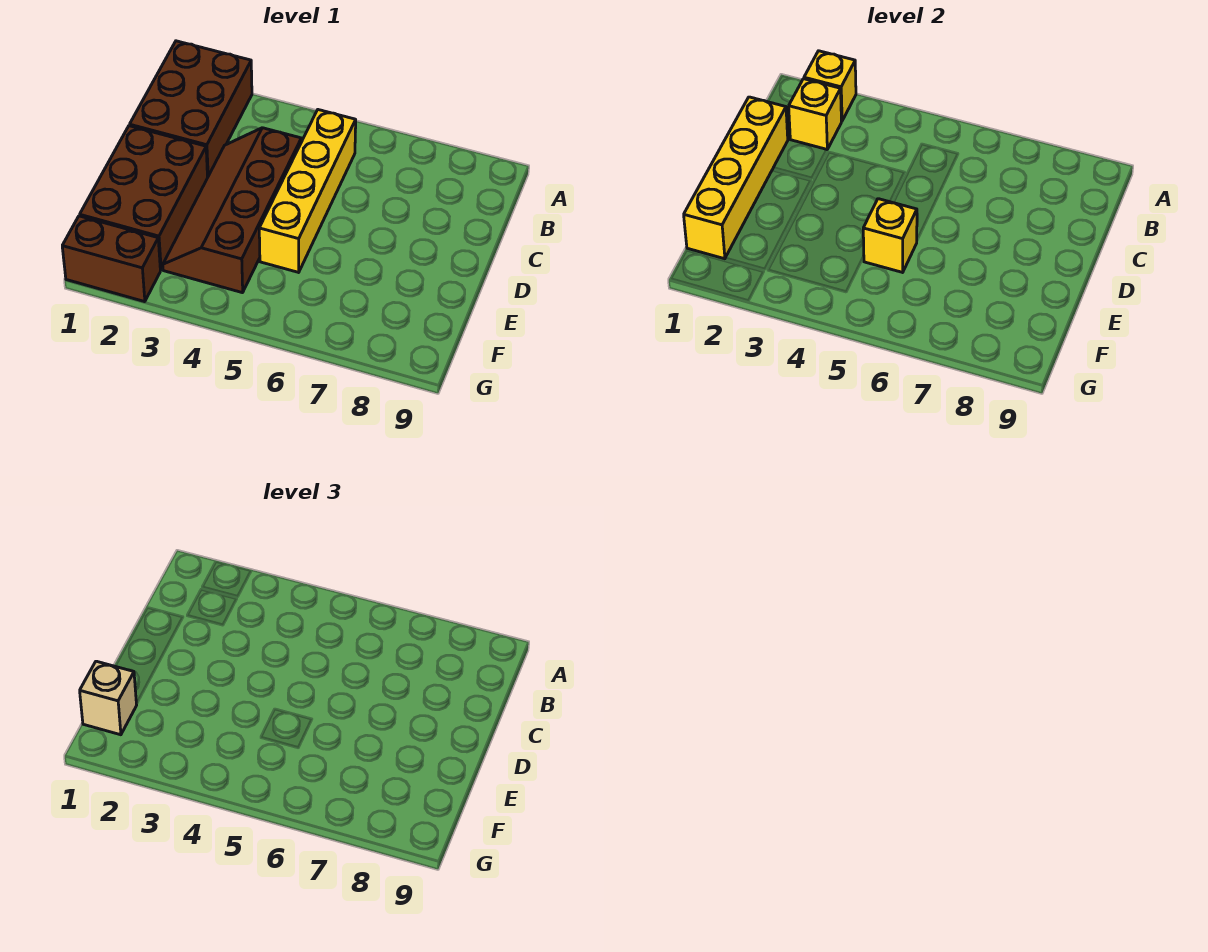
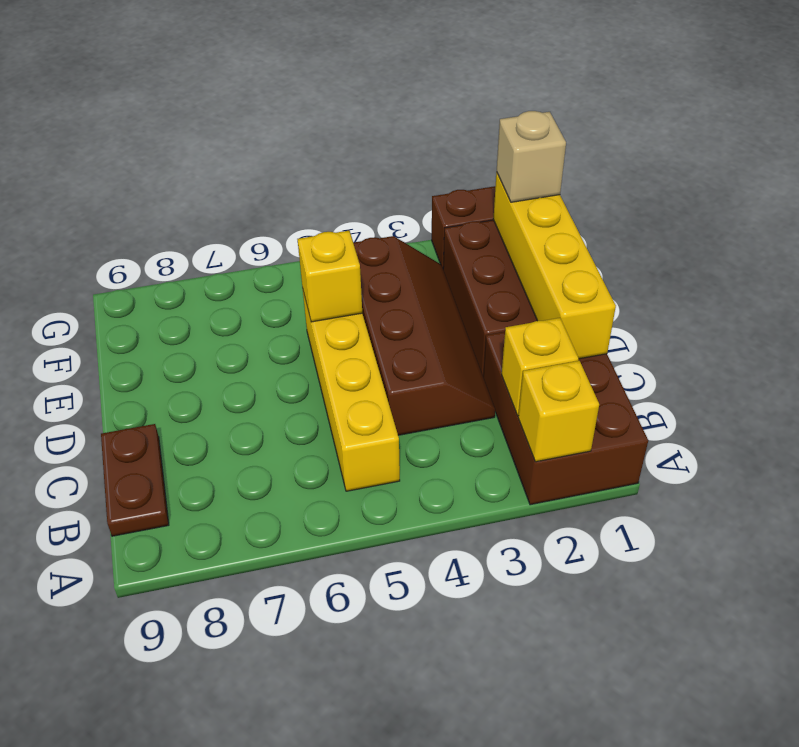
none -> brown 1x2 plate [101,424,169,536]

